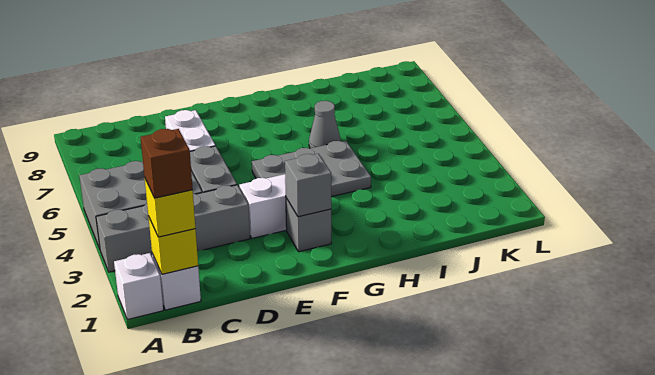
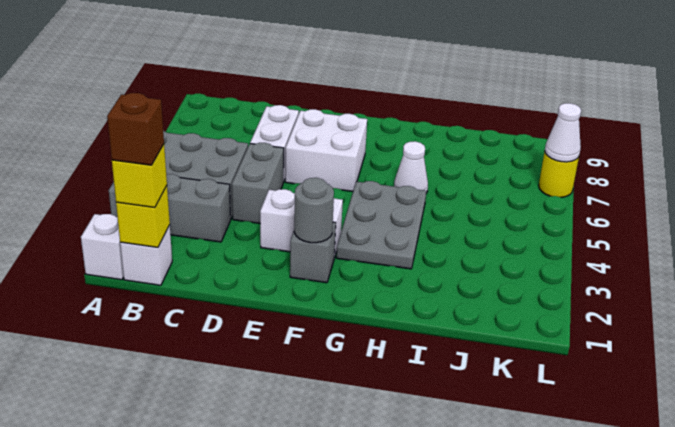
grey 1x4 brick [96,185,250,272] -> grey 1x3 brick [109,174,231,242]
none -> white 2x2 brick [285,109,367,191]
grey 1x1 brick [285,154,331,217] -> grey 1x1 round brick [294,178,334,243]
grey 2x3 plate [252,141,371,197] -> grey 2x3 plate turned to [336,181,426,269]
grey 1x1 cone [309,101,341,148] -> white 1x1 cone [394,141,428,193]
none -> yellow 1x1 round brick [539,151,579,197]
none -> white 1x1 cone [545,103,581,162]

